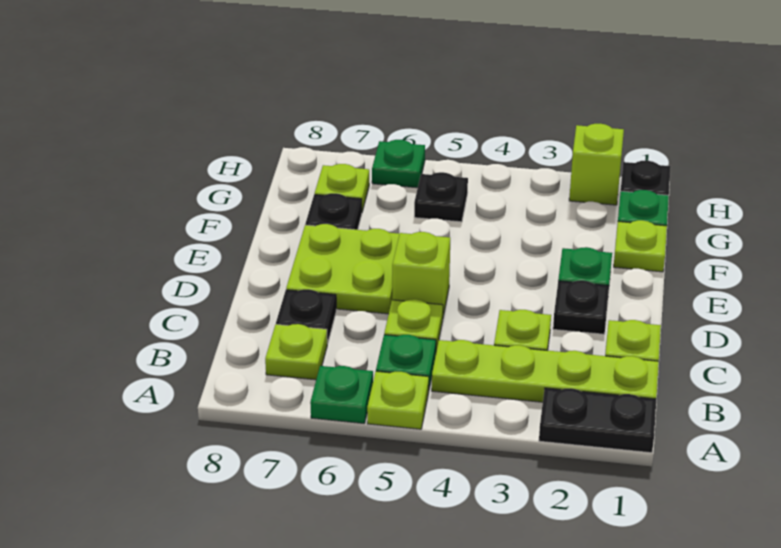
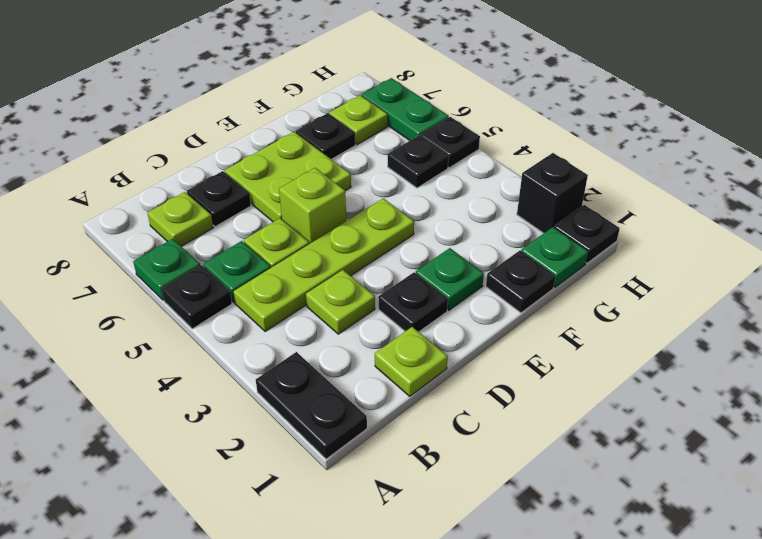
lime 1x1 plate [367,371,429,429] -> black 1x1 plate [162,265,232,329]
lime 1x4 plate [432,340,659,402] -> lime 1x4 plate turned to [234,198,414,332]
lime 1x1 plate [614,220,667,272] -> black 1x1 plate [486,251,555,313]
lime 1x1 brick [569,124,624,205] -> black 1x1 brick [517,153,588,233]
none -> black 1x1 plate [420,117,480,168]
green 1x1 plate [372,140,425,188] -> green 1x2 plate [362,78,449,141]

